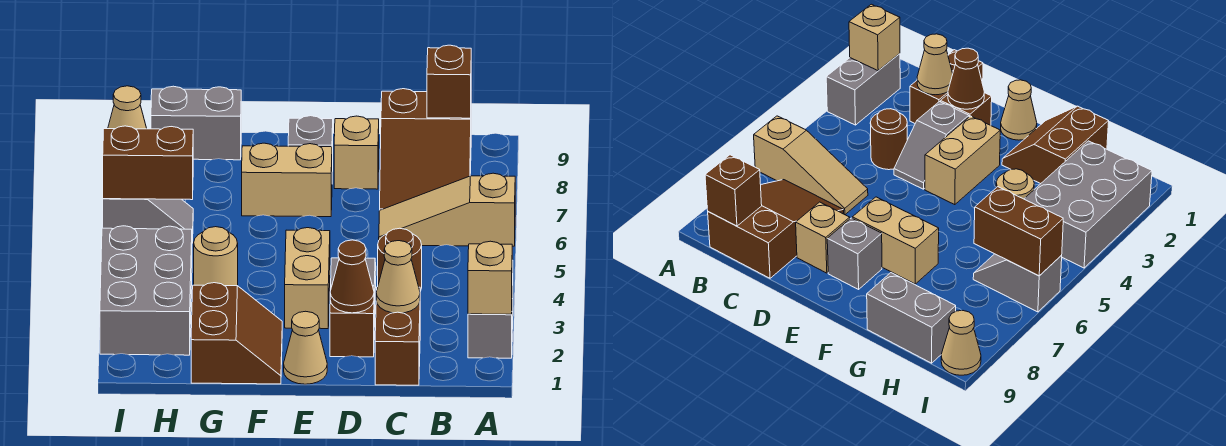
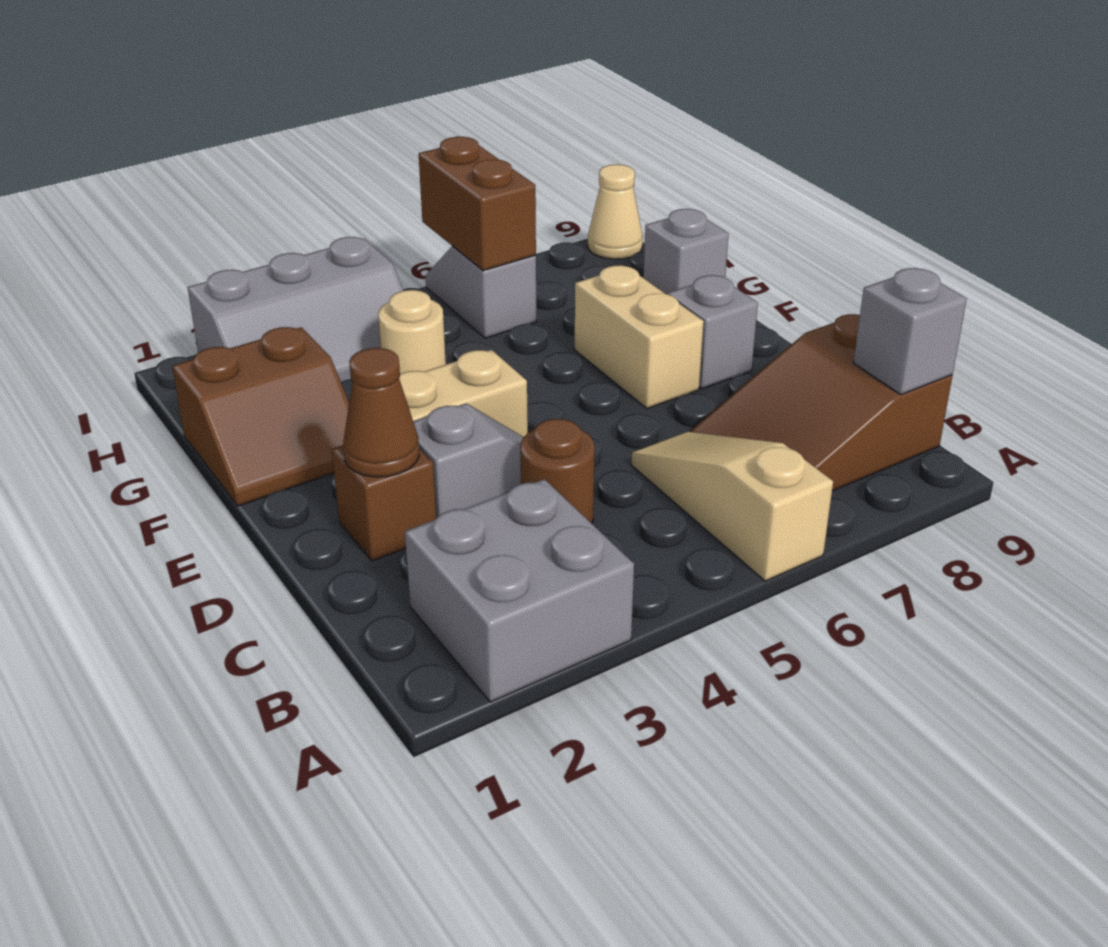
grey 1x2 brick [468,260,513,358] -> grey 2x2 brick [405,479,634,702]
tan 1x1 brick [468,241,512,314] -> none
brown 1x1 brick [427,45,471,118] -> grey 1x1 brick [853,268,967,395]
brown 1x2 brick [375,287,420,385] -> none
tan 1x1 cone [376,241,420,313] -> none
tan 1x1 brick [334,116,379,189] -> none
tan 1x1 cone [284,311,327,384] -> none
grey 1x2 brick [151,86,241,160] -> grey 1x1 brick [643,209,729,294]
grey 2x3 brick [100,226,192,355] -> grey 2x3 slope [188,237,404,382]
grey 1x2 slope [103,199,193,243] -> grey 1x2 slope turned to [425,246,536,338]

